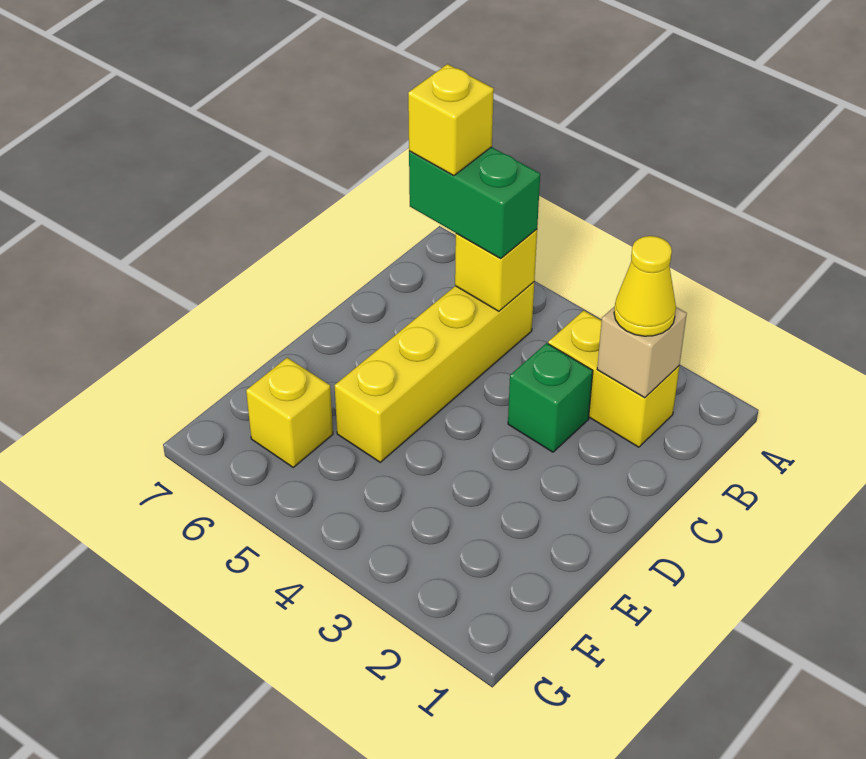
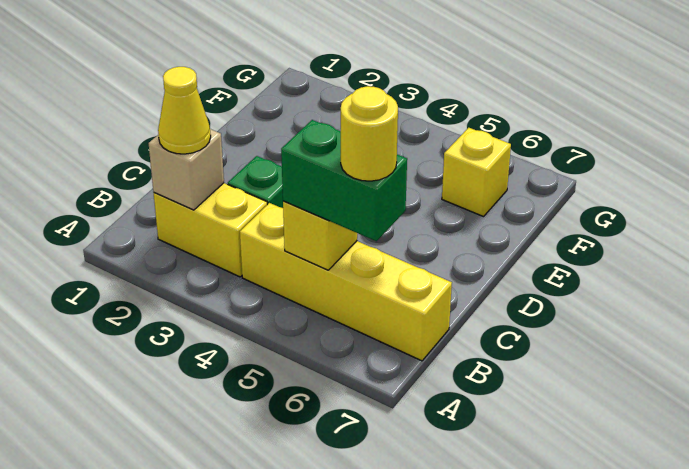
yellow 1x4 brick [335,282,534,462] -> yellow 1x4 brick turned to [240,203,452,361]
yellow 1x1 brick [408,64,494,176] -> yellow 1x1 round brick [341,86,398,181]

